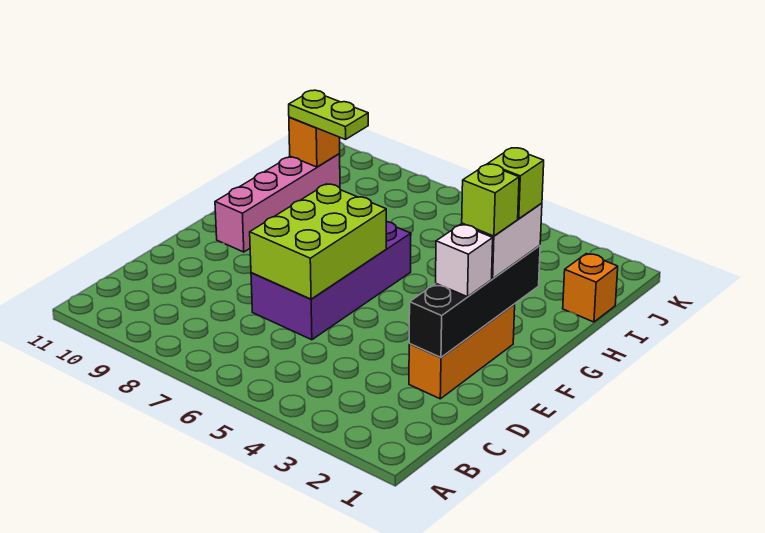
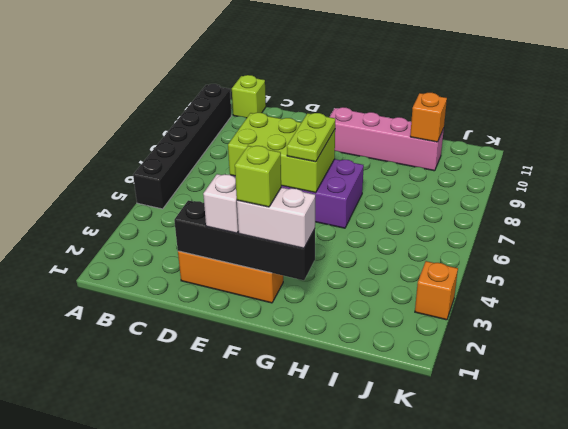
none -> black 1x6 brick [133,84,232,209]
lime 1x1 brick [488,148,544,219] -> lime 1x1 brick moved to [232,75,266,118]
orange 1x1 brick [563,254,618,322] -> orange 1x1 brick moved to [415,261,458,320]
lime 1x2 plate [289,90,368,139] -> lime 1x2 plate moved to [287,113,335,162]

